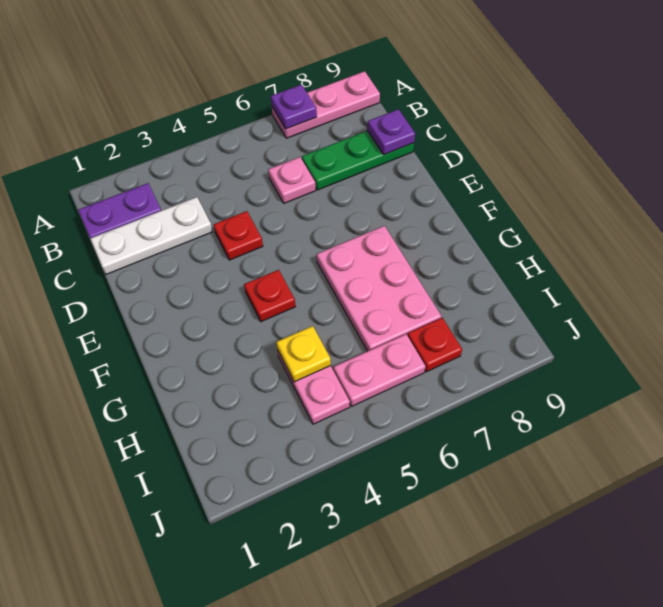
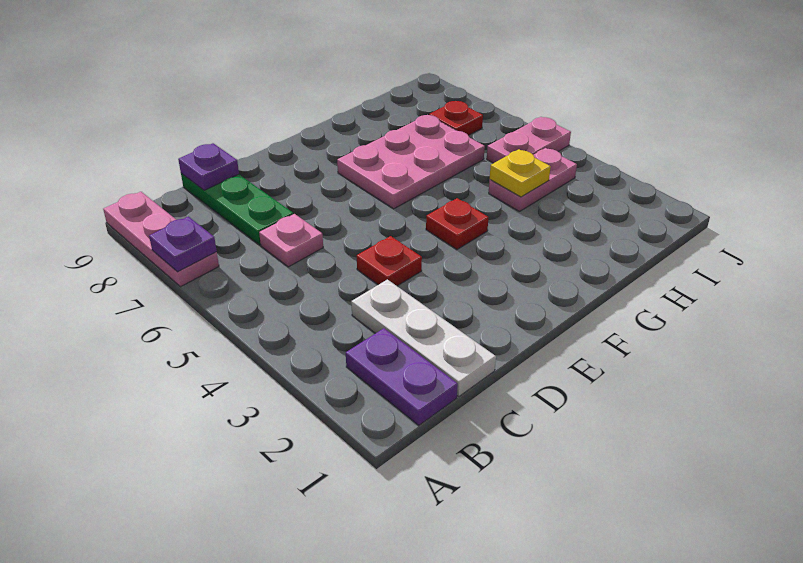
pink 1x2 plate [333,334,426,406] -> pink 1x2 plate turned to [487,117,571,163]

